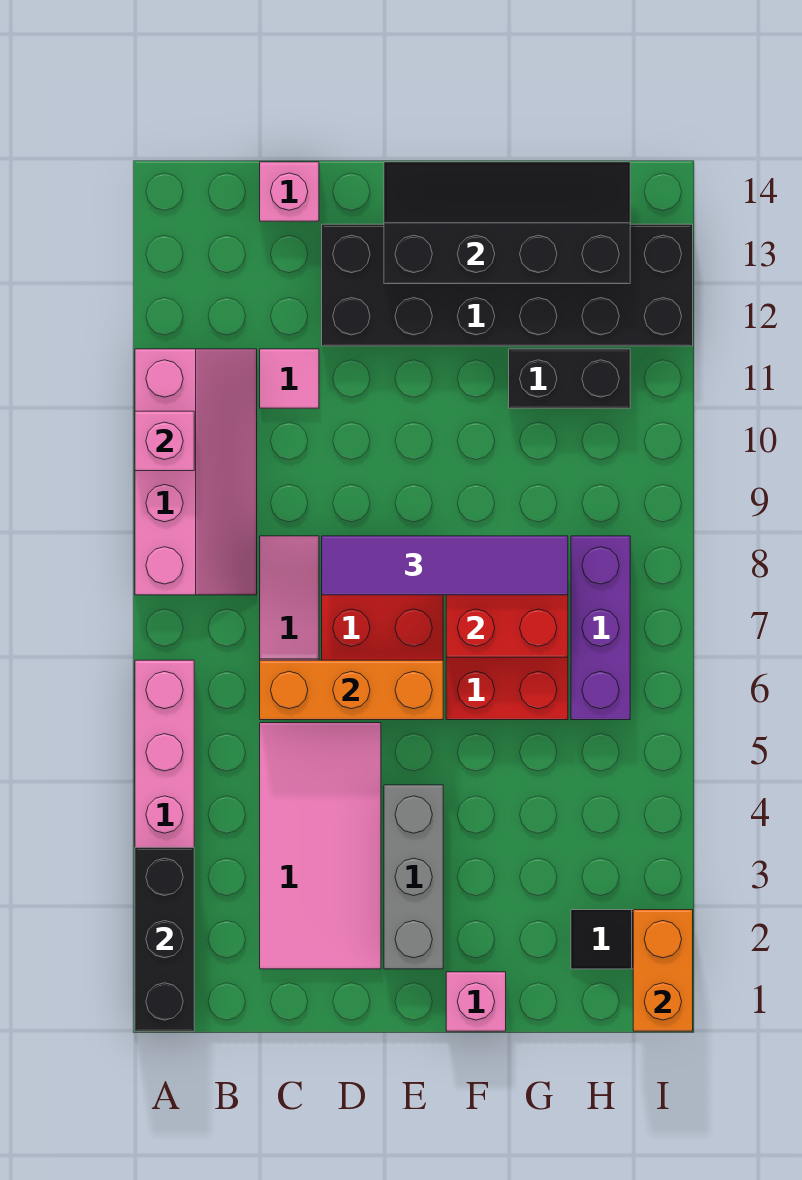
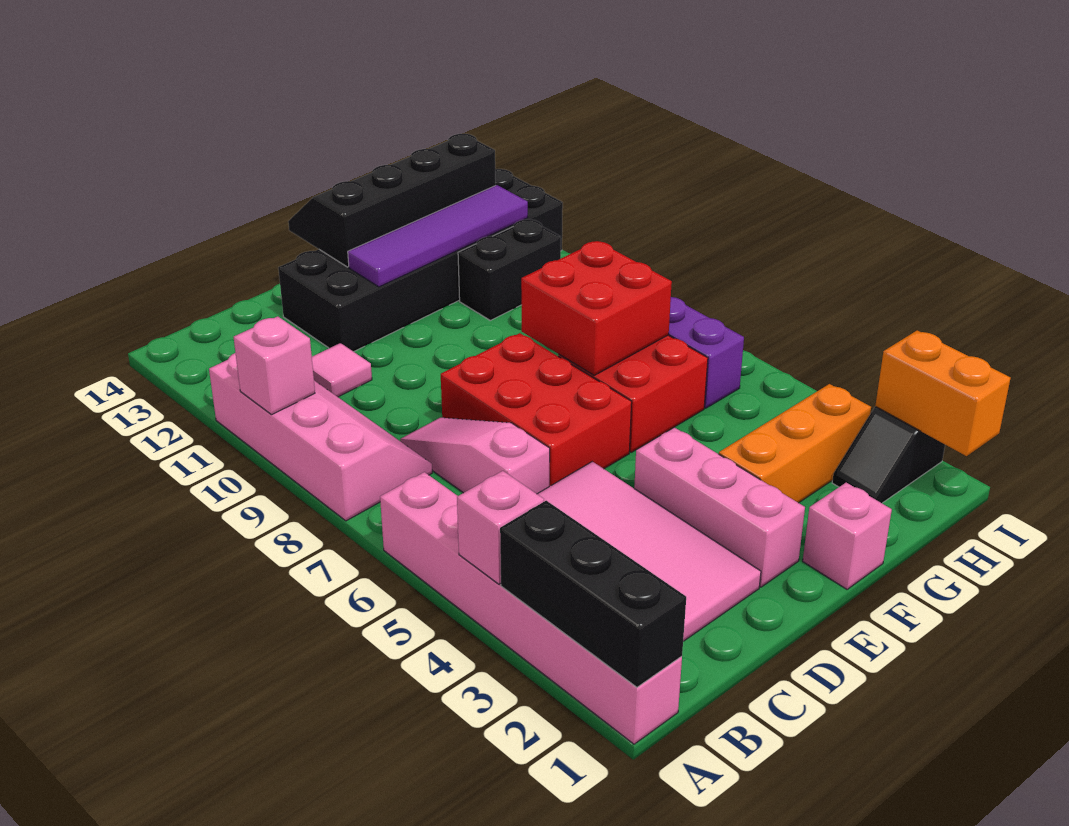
orange 1x3 brick [260,660,443,720] -> orange 1x3 brick moved to [719,384,871,503]
pink 1x1 brick [260,162,319,221] -> pink 1x1 brick moved to [457,471,544,584]
purple 1x4 tile [322,536,568,595] -> purple 1x4 tile moved to [348,185,528,287]
grey 1x3 brick [384,785,443,969] -> pink 1x3 brick [634,427,805,587]

